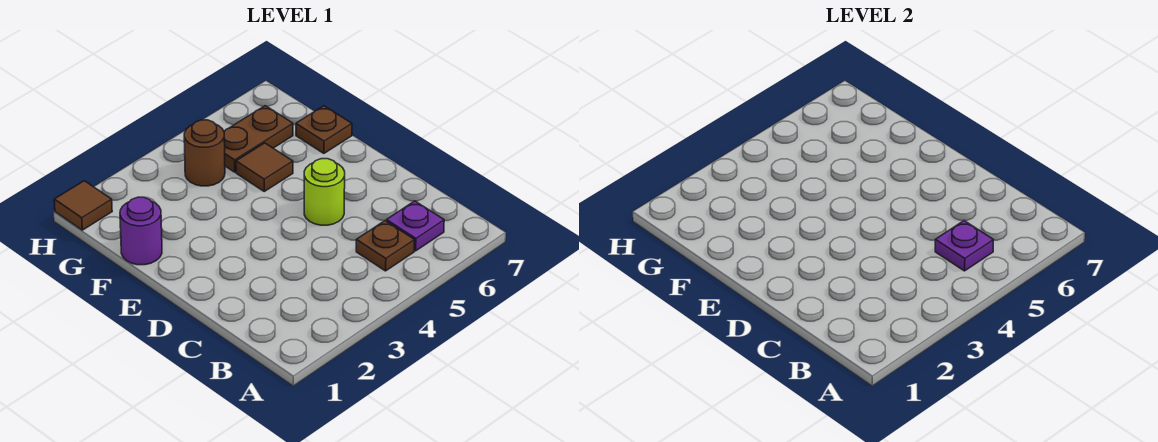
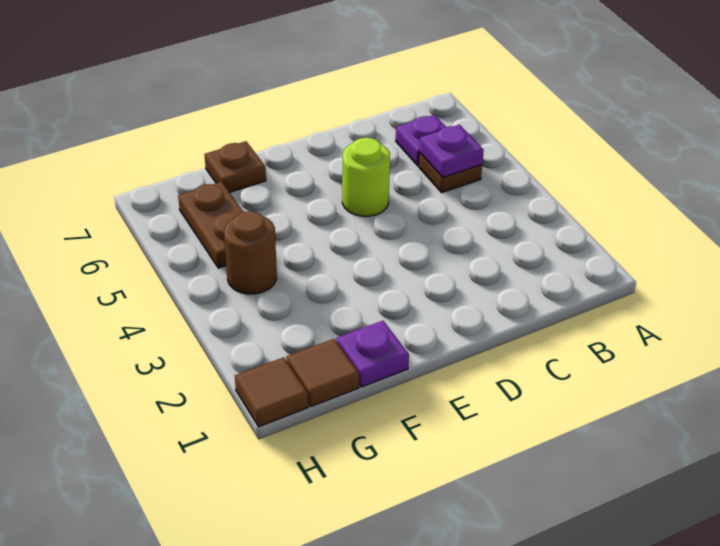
purple 1x1 round brick [120,197,162,265] -> purple 1x1 plate [337,321,409,387]
brown 1x1 tile [236,143,293,191] -> brown 1x1 tile moved to [286,339,359,407]

